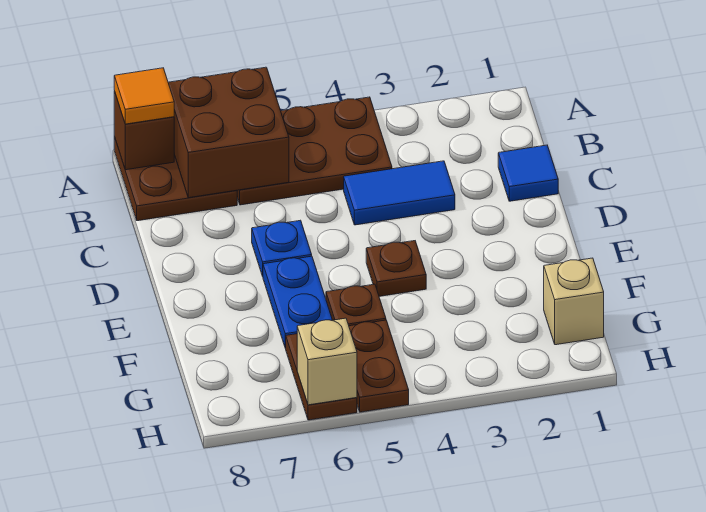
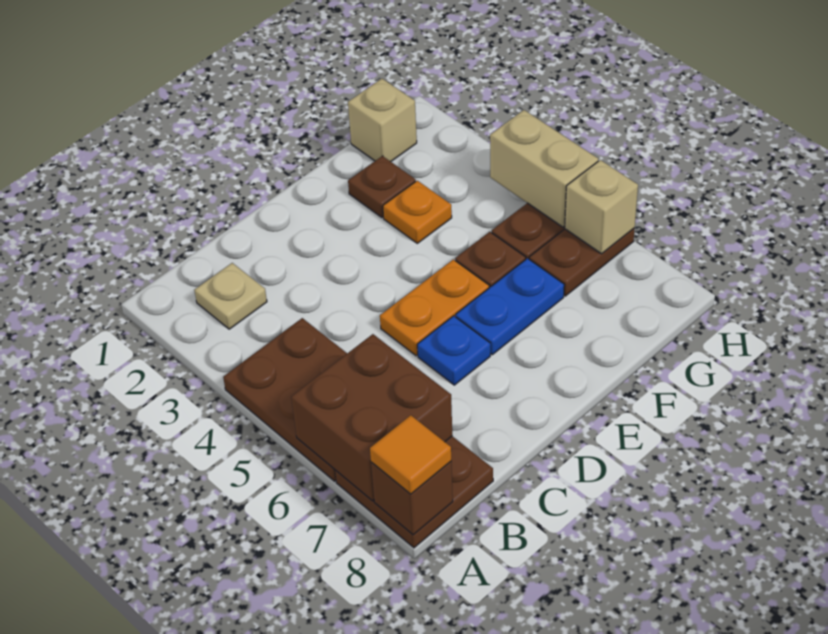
none -> tan 1x1 plate [194,263,267,329]
blue 1x1 tile [498,145,558,201] -> none
blue 1x2 tile [344,161,455,225] -> none
none -> orange 1x2 plate [380,259,489,356]
brown 1x1 plate [366,241,426,296] -> brown 1x1 plate moved to [348,156,416,218]
none -> orange 1x1 plate [383,181,452,243]
none -> tan 1x2 brick [490,110,598,227]

